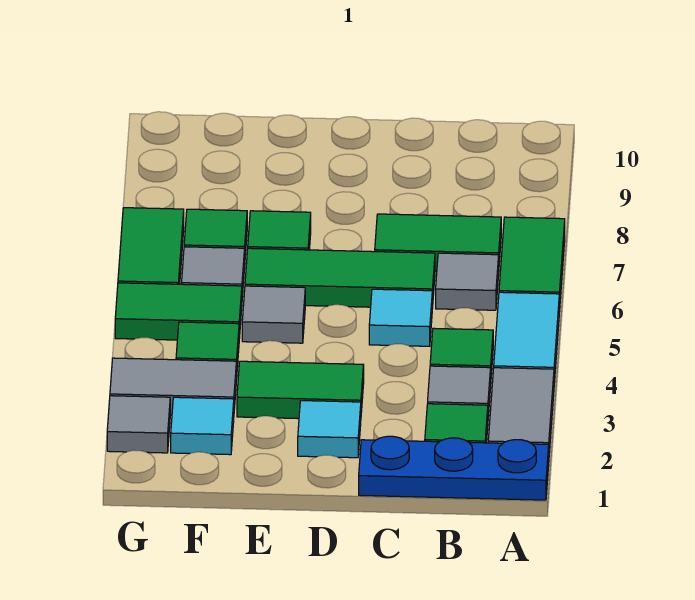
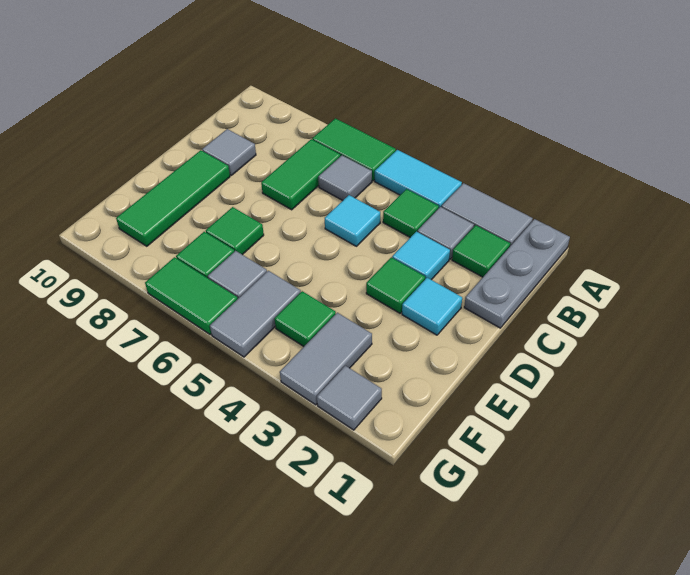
blue 1x3 plate [359,436,549,500] -> grey 1x3 plate [464,219,570,328]
green 1x3 tile [245,248,435,308] -> green 1x3 tile moved to [116,150,230,246]
green 1x2 tile [237,361,364,419] -> green 1x1 tile [366,257,425,313]
grey 1x1 tile [242,286,305,343] -> grey 1x1 tile moved to [202,129,256,175]
cyan 1x1 tile [171,397,234,455] -> cyan 1x1 tile moved to [392,232,450,280]
green 1x2 tile [115,283,242,340] -> grey 1x2 tile [210,271,301,357]

